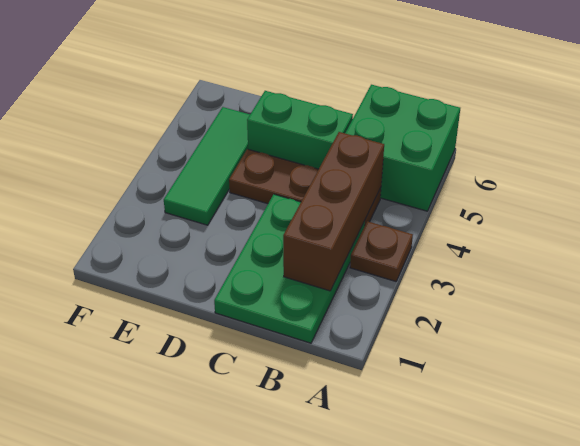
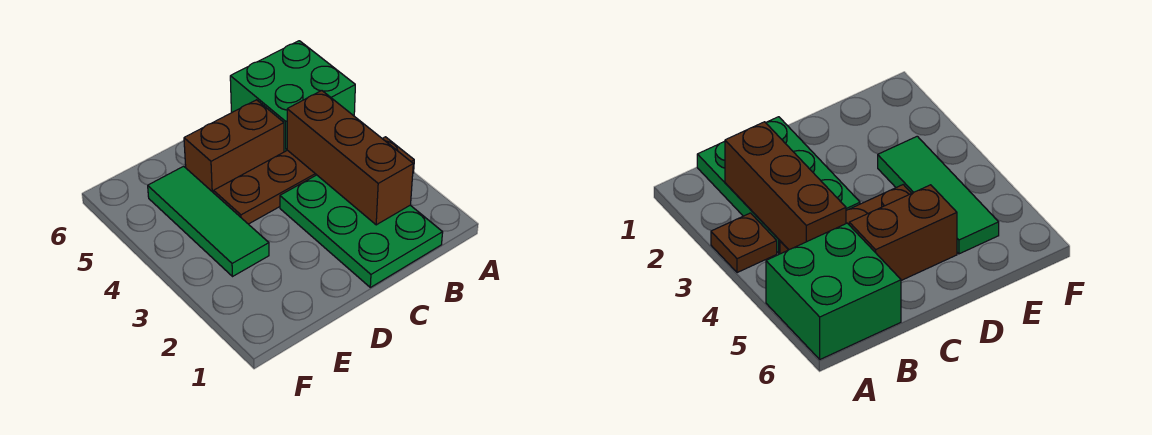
green 1x2 brick [247,91,353,169] -> brown 1x2 brick [184,100,284,193]

